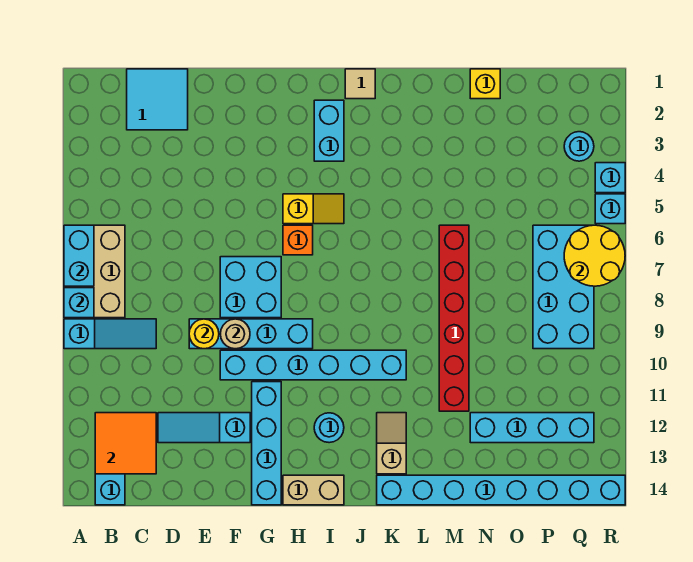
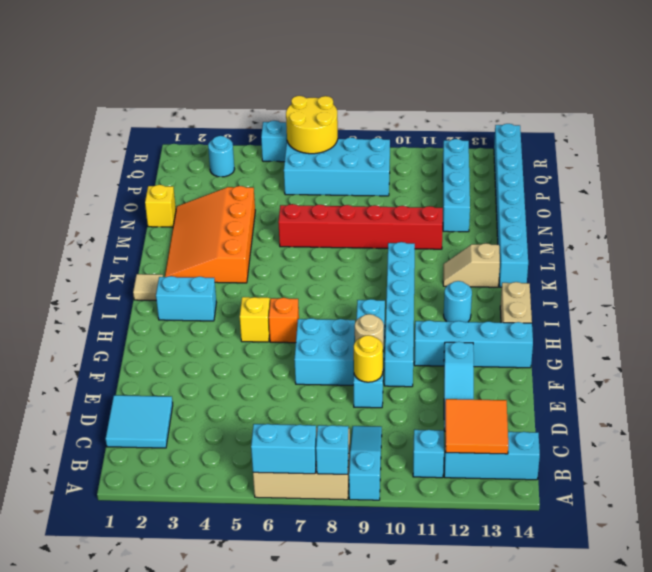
none -> orange 3x4 slope [165,186,255,283]
cyan 1x1 brick [595,163,625,193] -> cyan 1x1 brick moved to [413,430,444,478]

